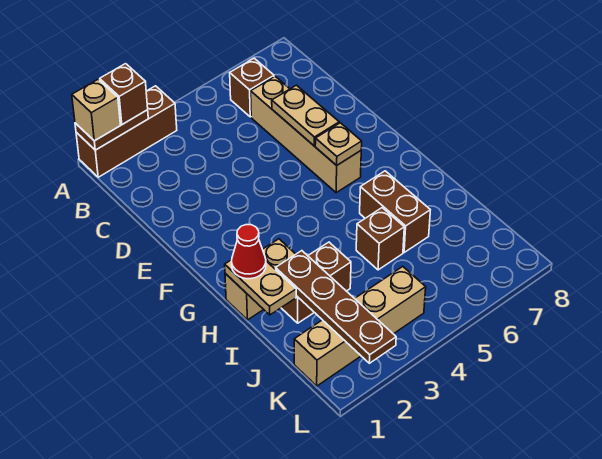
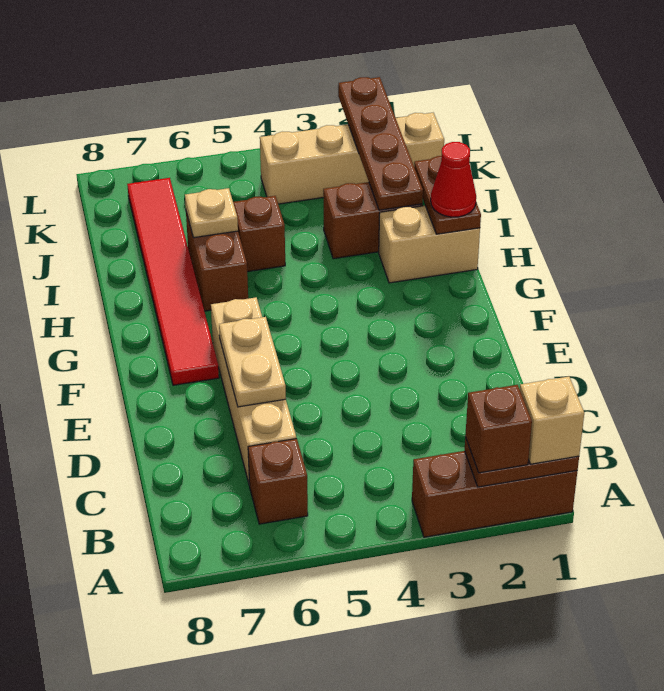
tan 1x1 plate [315,123,362,165] -> tan 1x1 plate moved to [185,188,238,238]
none -> red 1x6 tile [127,178,219,385]
tan 1x2 plate [225,260,296,315] -> brown 1x2 plate [414,156,481,234]

